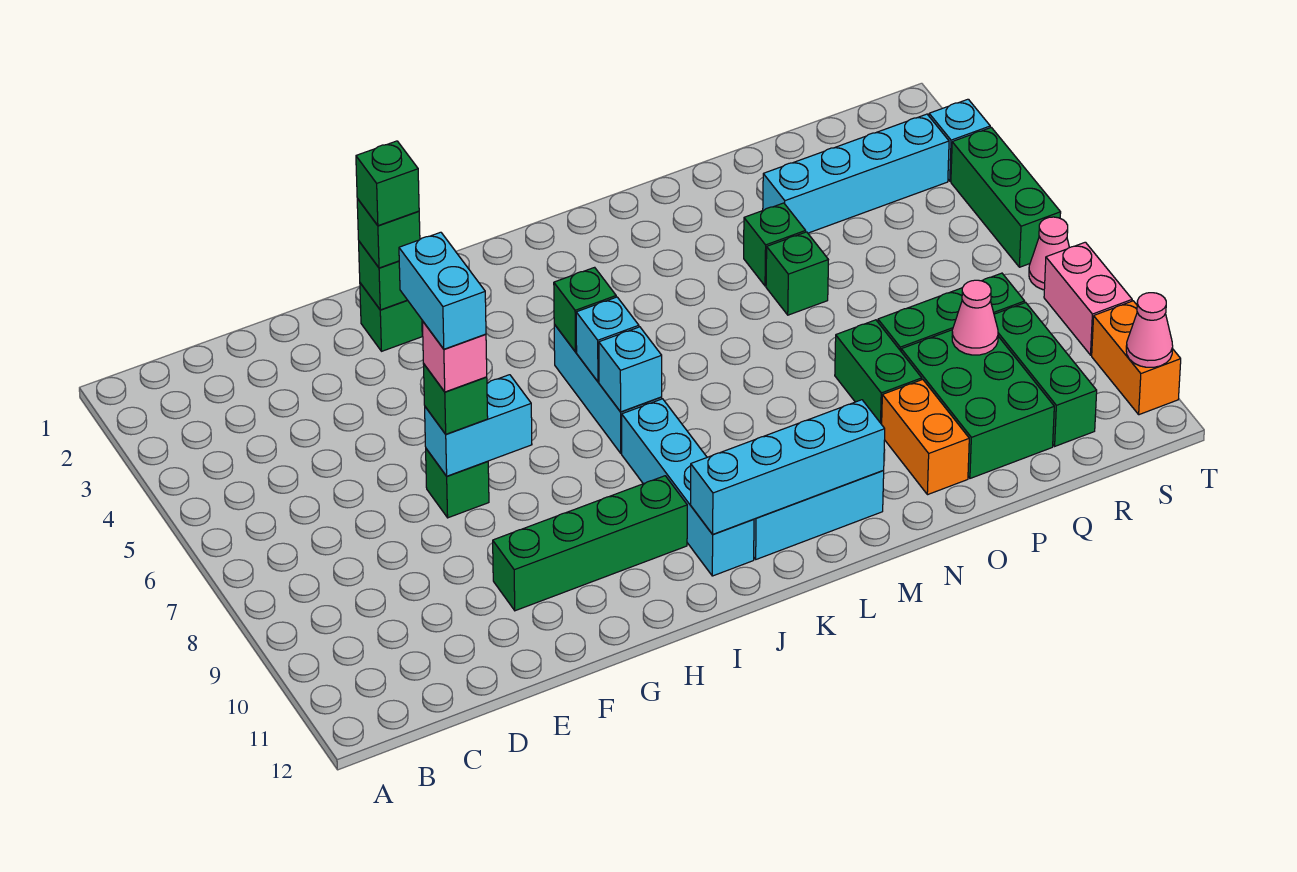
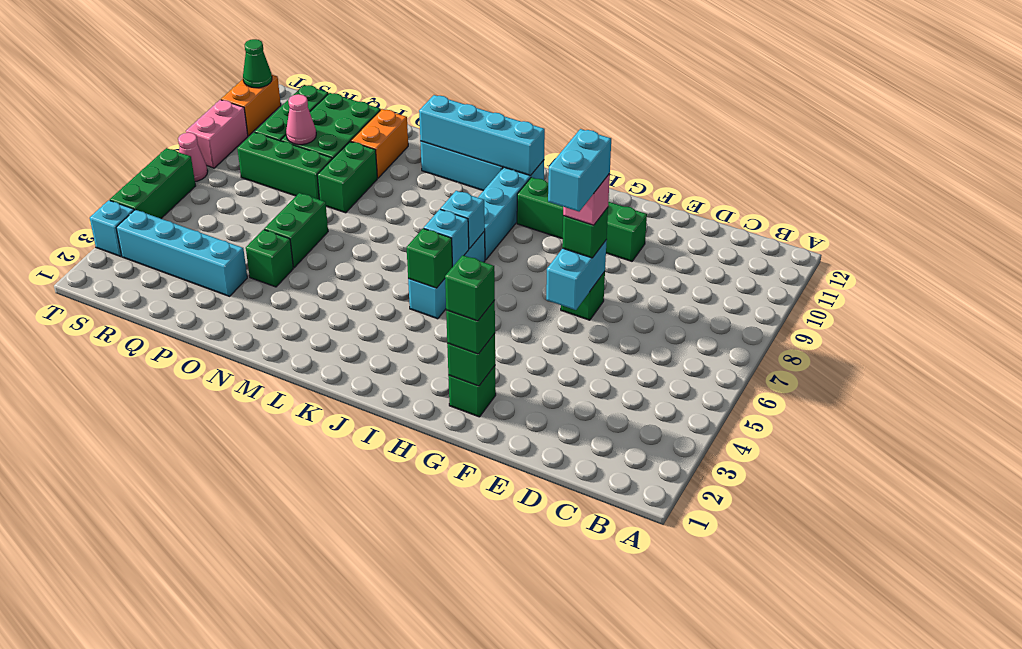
cyan 1x2 brick [425,375,532,476] -> cyan 1x2 brick turned to [546,240,607,310]
green 1x1 brick [766,232,828,315] -> green 1x2 brick [264,193,328,268]
pink 1x1 cone [1126,293,1173,367] -> green 1x1 cone [243,39,272,88]

